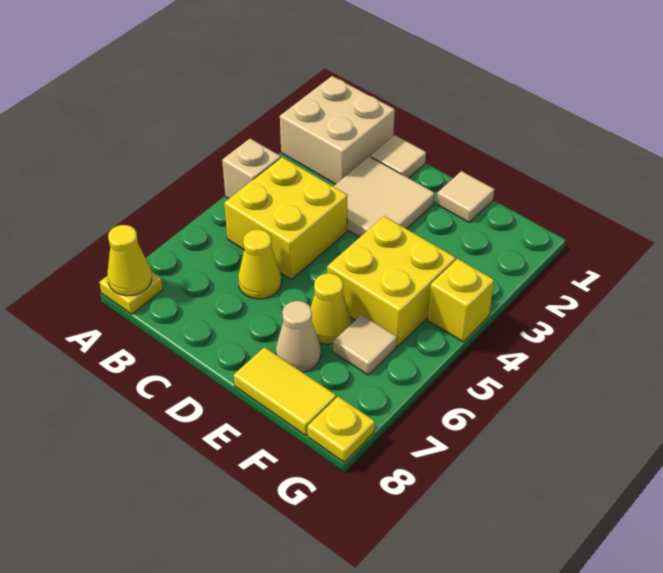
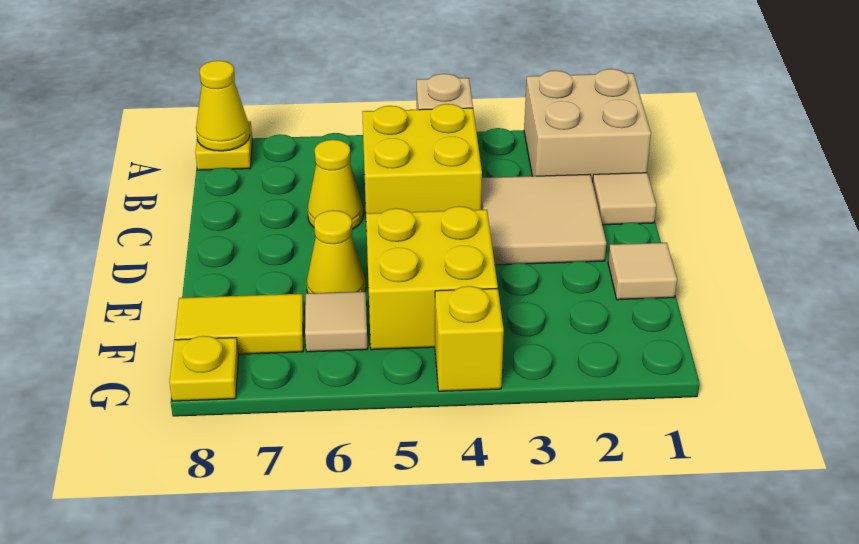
tan 1x1 cone [276,301,321,372] -> none
yellow 1x2 tile [234,347,336,436] -> yellow 1x2 tile turned to [174,294,304,354]

